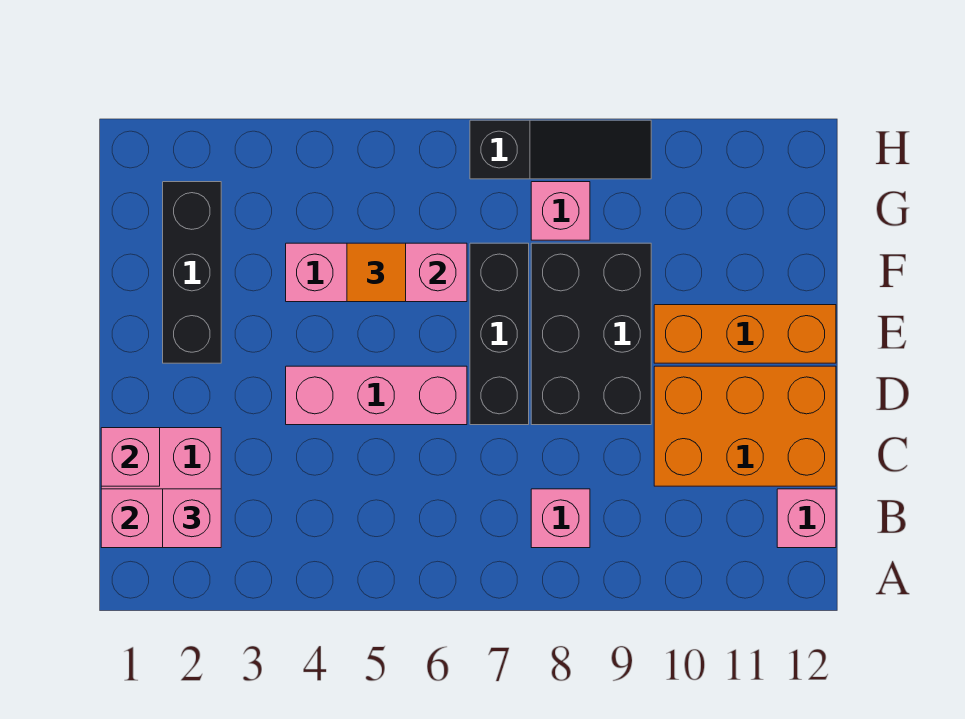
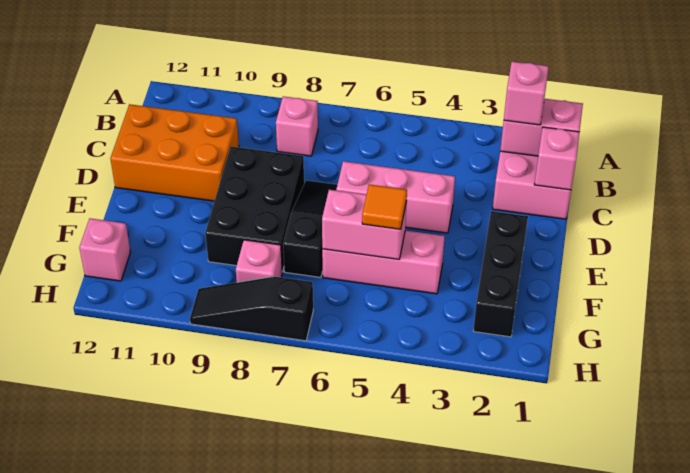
pink 1x1 brick [777,489,836,548] -> pink 1x1 brick moved to [79,218,130,281]
black 1x3 brick [470,243,529,425] -> black 1x3 slope [283,180,337,277]
orange 1x3 brick [654,305,836,363] -> none

